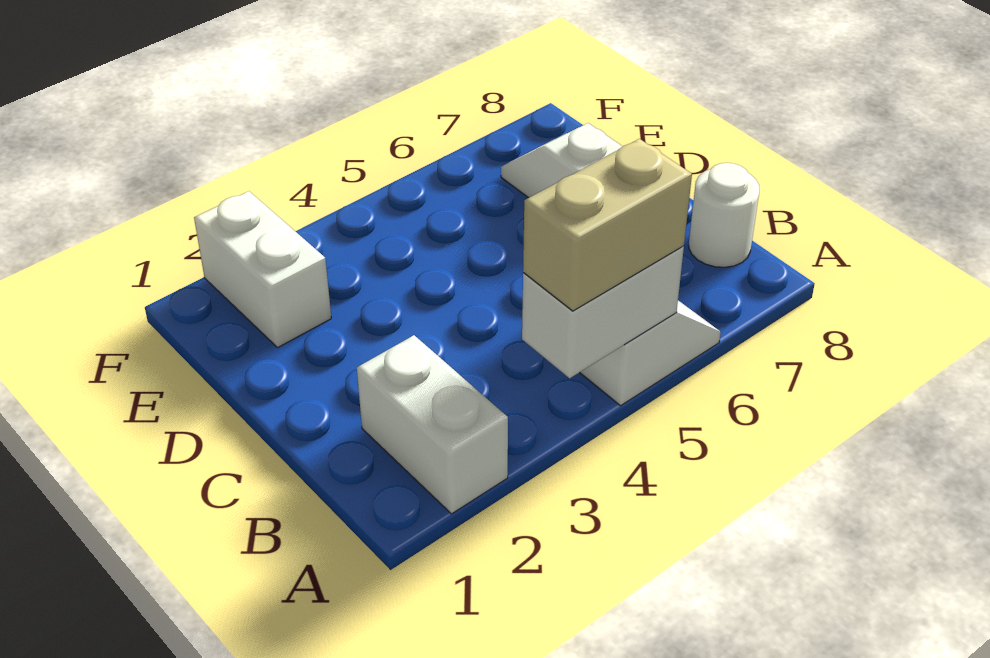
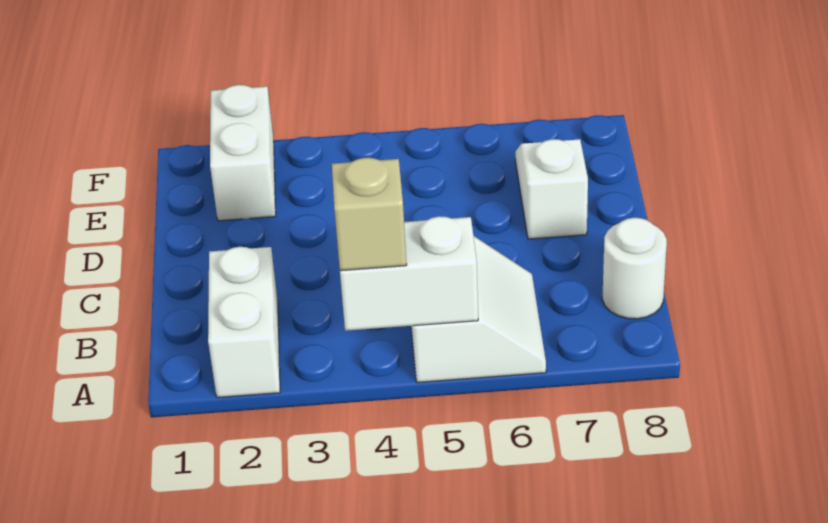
tan 1x2 brick [523,139,692,311] -> tan 1x1 brick [332,158,407,271]

